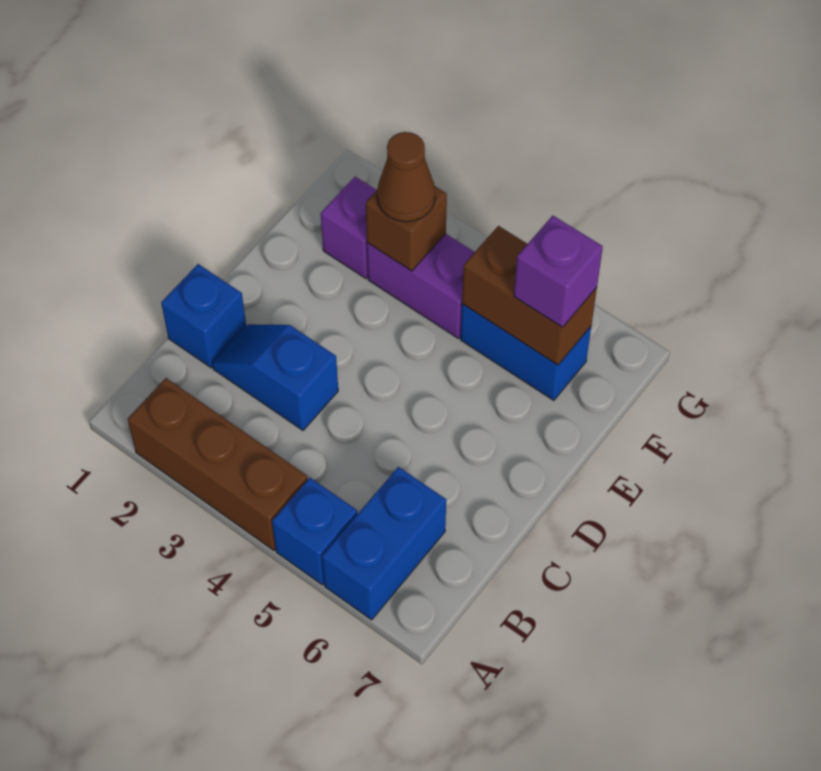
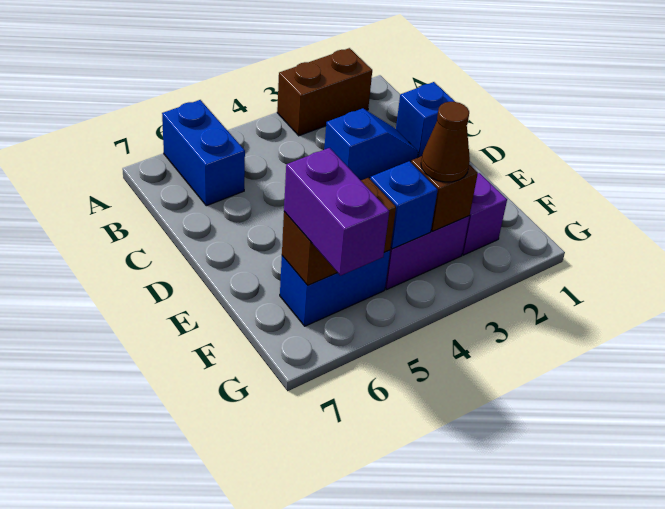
brown 1x3 brick [128,378,308,550] -> brown 1x2 brick [277,48,372,136]
blue 1x1 brick [272,478,357,585] -> blue 1x1 brick moved to [370,161,438,249]
purple 1x1 brick [514,216,603,327] -> purple 1x2 brick [284,148,389,276]

